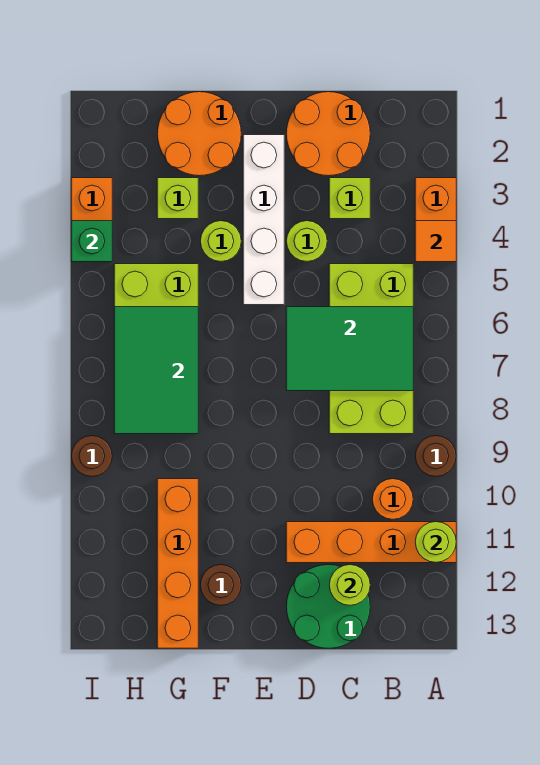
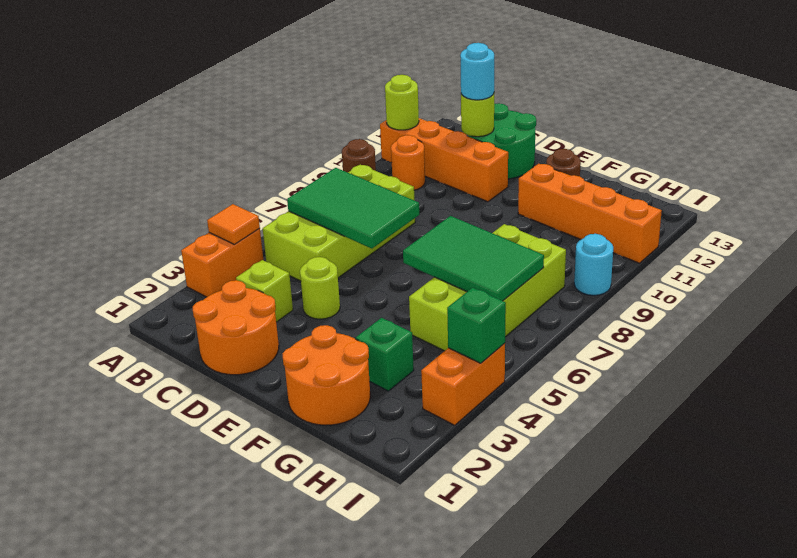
none -> cyan 1x1 round brick [460,43,494,100]
white 1x4 brick [243,135,284,305] -> none
lime 1x1 round brick [200,221,241,262] -> none
lime 1x1 brick [157,178,198,219] -> green 1x1 brick [356,318,414,391]
green 2x3 tile [114,307,198,434] -> green 2x3 tile turned to [403,216,544,301]
orange 1x4 brick [157,479,198,648] -> orange 1x4 brick turned to [518,164,662,263]
brown 1x1 round brick [72,436,112,476] -> cyan 1x1 round brick [574,234,613,295]

